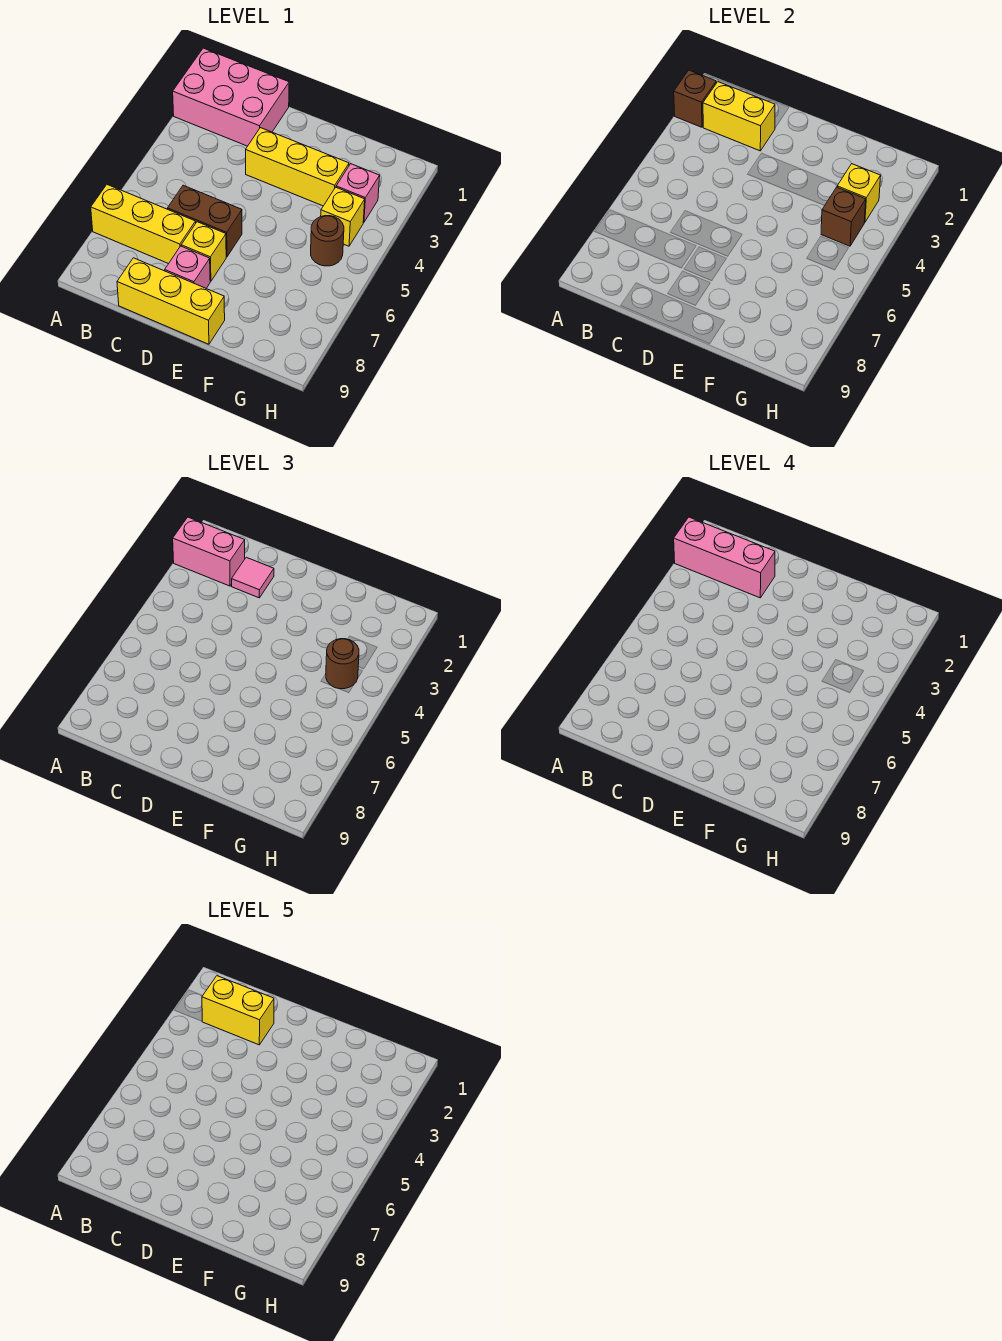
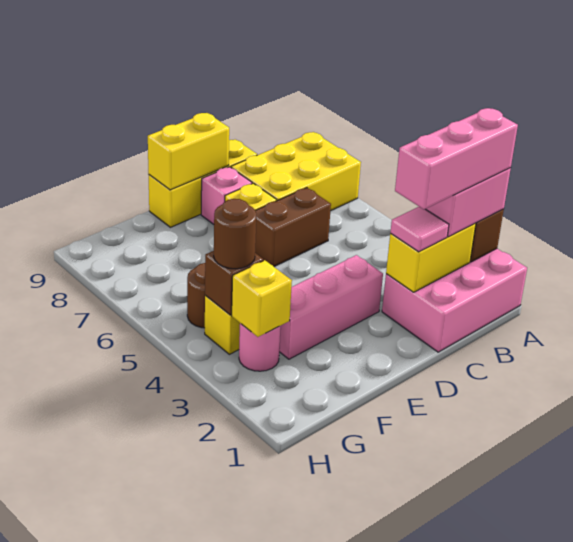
yellow 1x3 brick [91,185,196,264] -> yellow 2x3 brick [231,132,361,211]
yellow 1x2 brick [202,976,274,1045] -> yellow 1x2 brick moved to [148,113,229,190]
yellow 1x3 brick [246,128,349,206] -> pink 1x3 brick [279,255,383,359]
pink 1x1 brick [336,164,380,222] -> pink 1x1 round brick [239,323,281,371]

